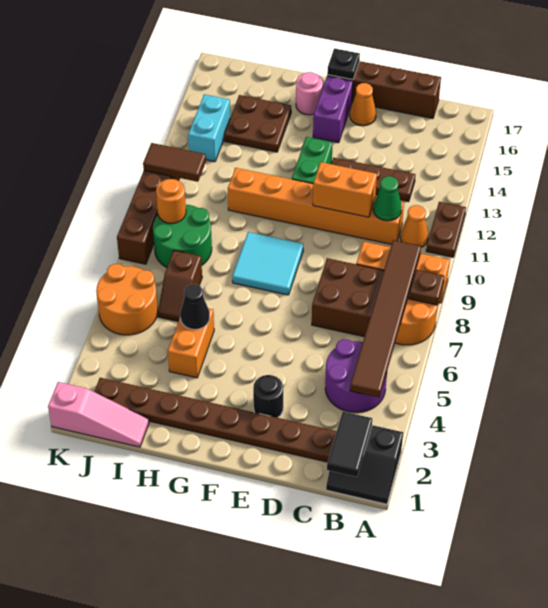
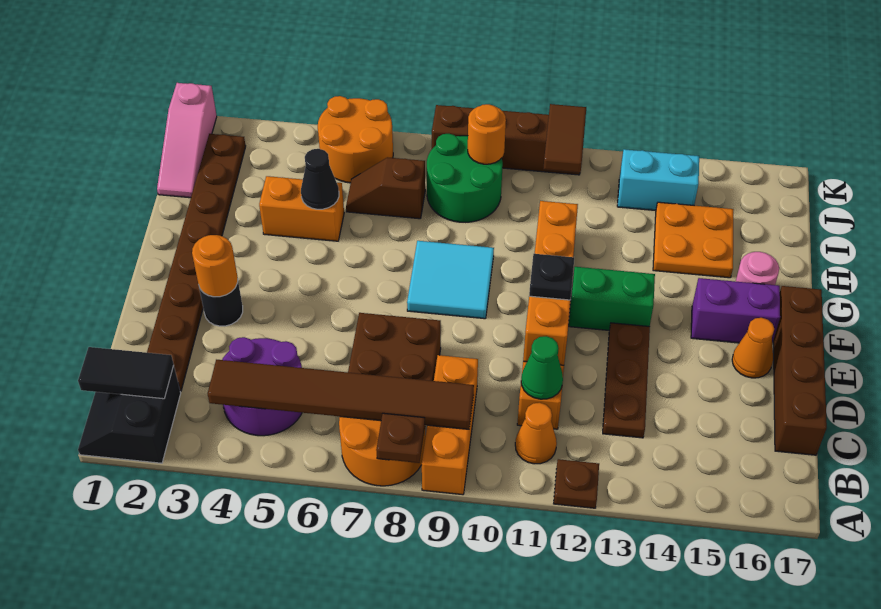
brown 1x2 plate [426,202,466,257] -> brown 1x1 plate [554,459,599,508]
none -> orange 1x1 round brick [192,235,238,297]
black 1x1 plate [327,48,360,80] -> black 1x1 plate moved to [529,254,574,300]
brown 2x2 plate [224,95,291,152] -> orange 2x2 plate [653,202,733,278]

